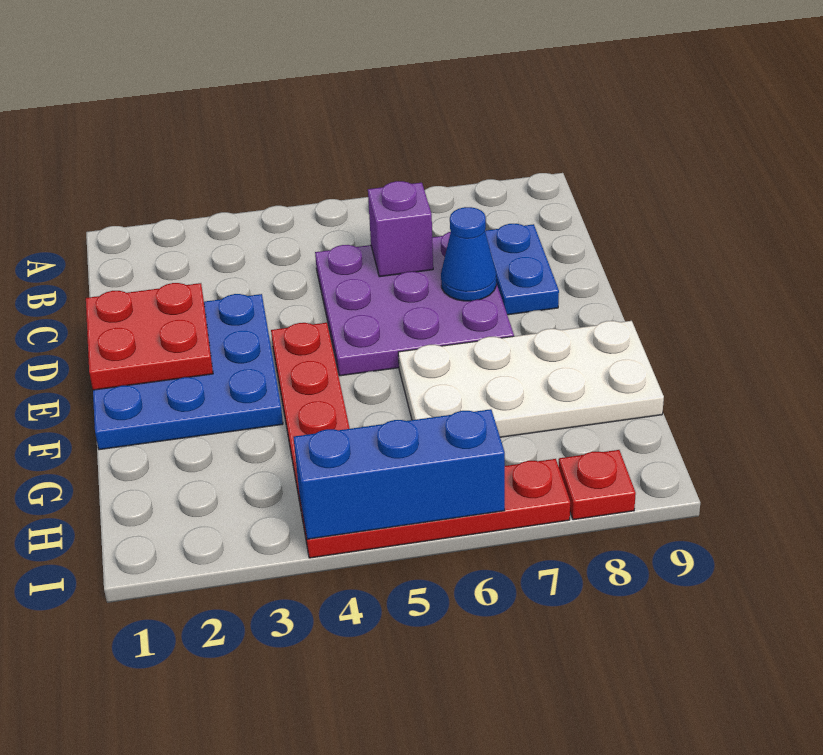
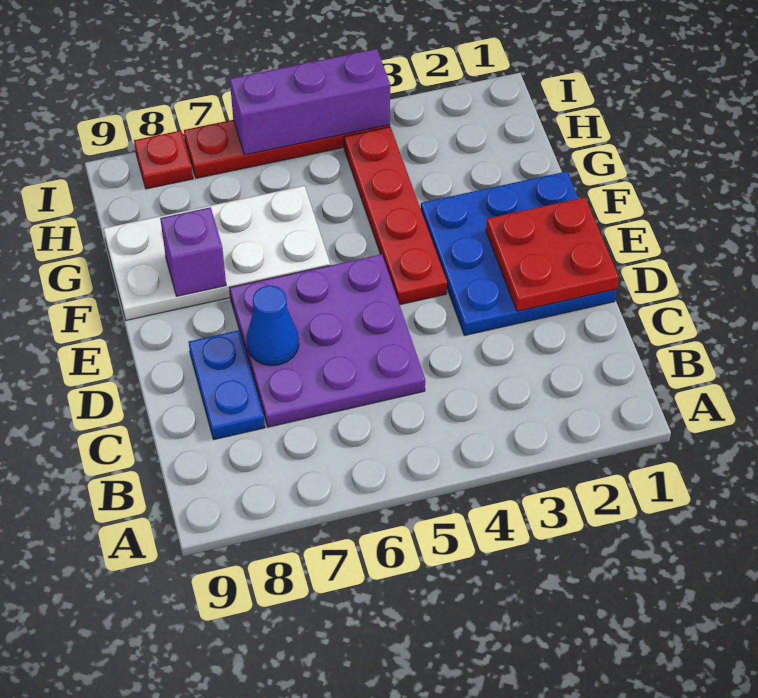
purple 1x1 brick [368,181,433,277] -> purple 1x1 brick moved to [160,207,226,296]
blue 1x3 brick [294,409,505,539] -> purple 1x3 brick [230,49,390,155]

